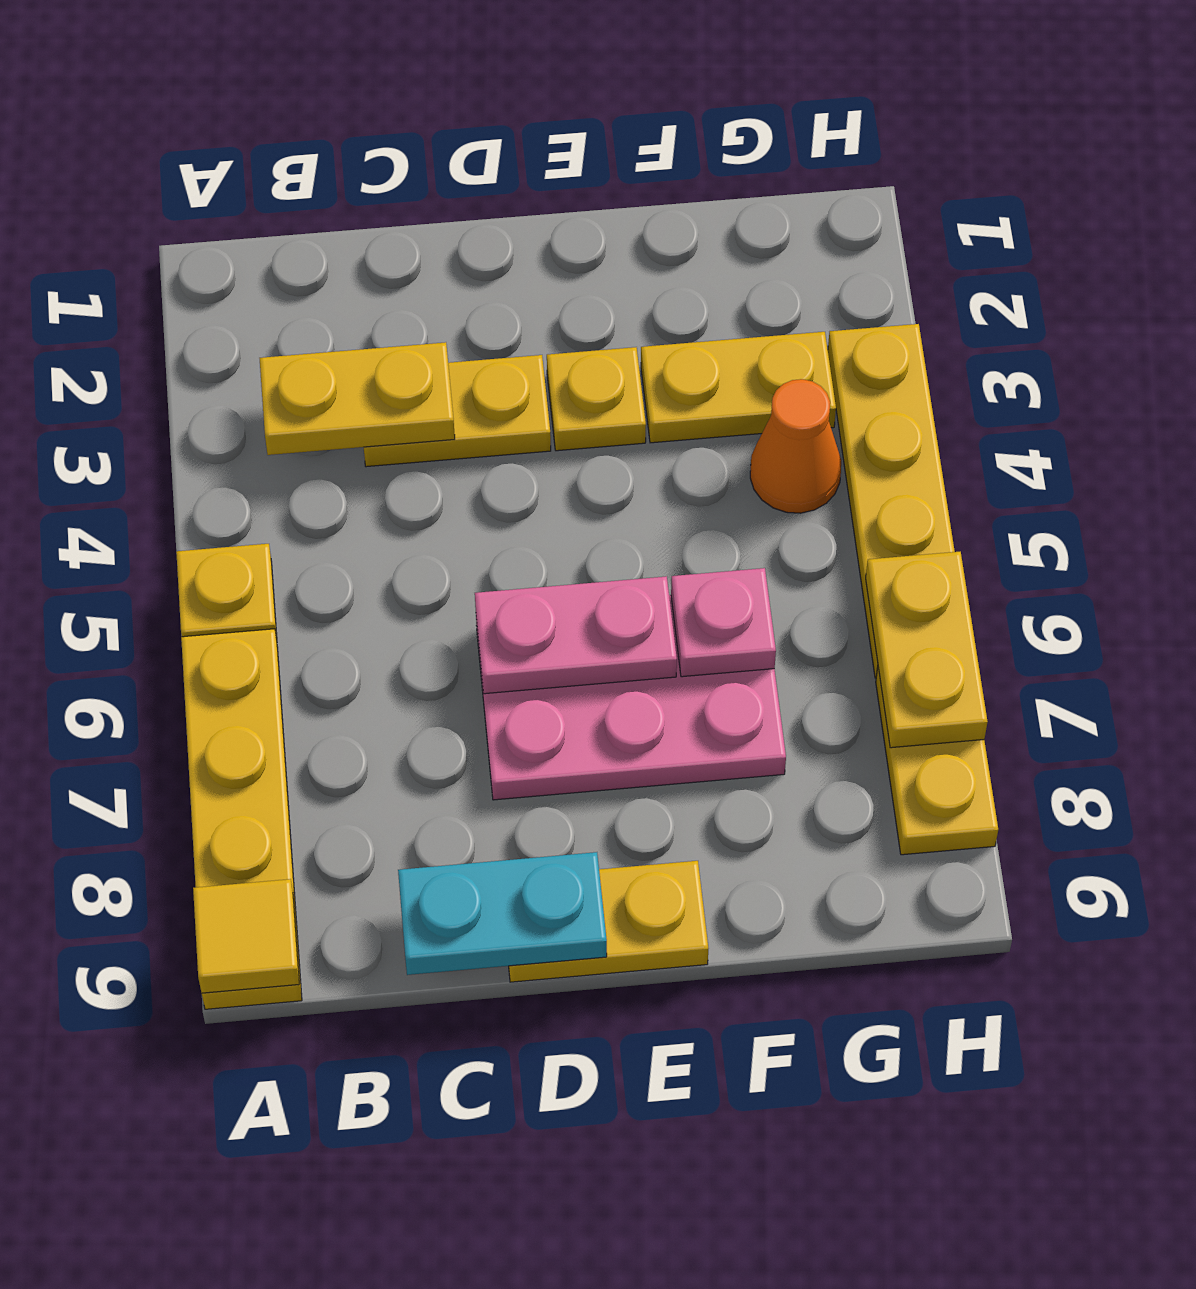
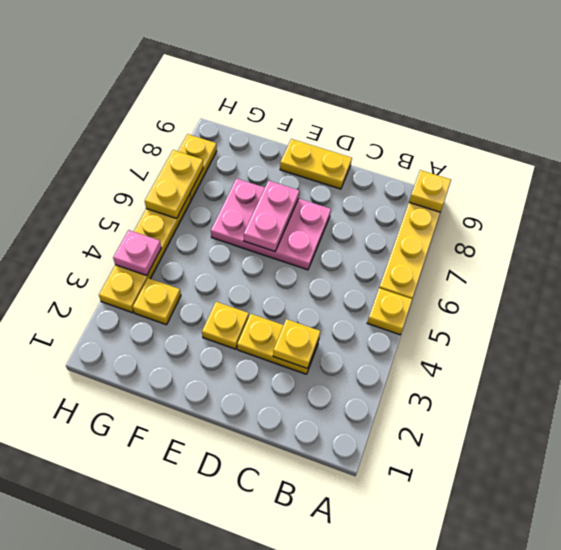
yellow 1x1 tile [193,879,299,993] -> yellow 1x1 plate [409,170,451,212]
yellow 1x2 plate [260,342,455,455] -> yellow 1x1 plate [273,319,320,369]
cyan 1x2 plate [398,852,607,975] -> none
pink 1x2 plate [475,576,677,694] -> pink 1x2 plate turned to [244,181,299,251]
yellow 1x2 plate [641,332,836,443] -> yellow 1x1 plate [133,278,181,325]
pink 1x1 plate [671,568,776,677] -> pink 1x1 plate moved to [113,230,161,275]
orange 1x1 cone [750,379,841,513] -> none

